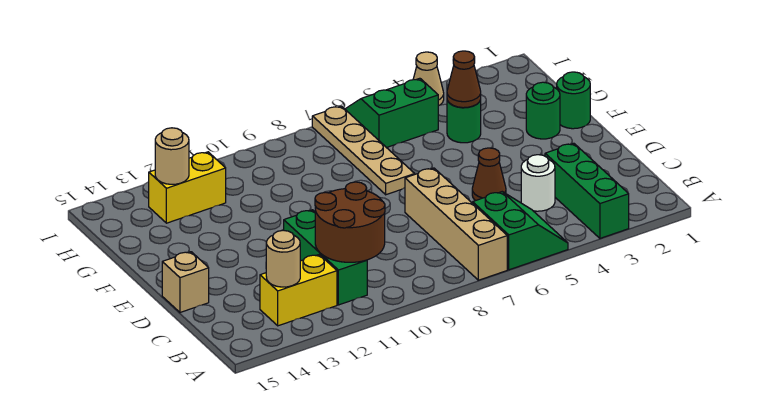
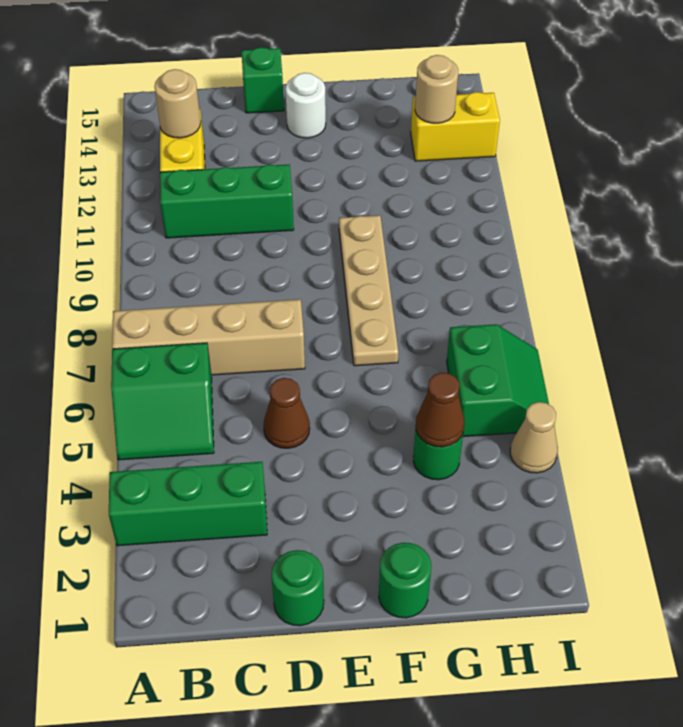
brown 2x2 round brick [315,182,385,262] -> none
white 1x1 round brick [521,155,555,211] -> white 1x1 round brick moved to [286,73,326,138]
tan 1x1 brick [162,252,209,312] -> green 1x1 brick [241,47,284,113]
green 1x1 round brick [526,82,560,139] -> green 1x1 round brick moved to [271,550,324,626]
tan 1x4 plate [312,106,415,195] -> tan 1x4 plate turned to [339,215,398,366]
yellow 1x2 brick [149,152,226,223] -> yellow 1x2 brick turned to [411,92,500,161]

